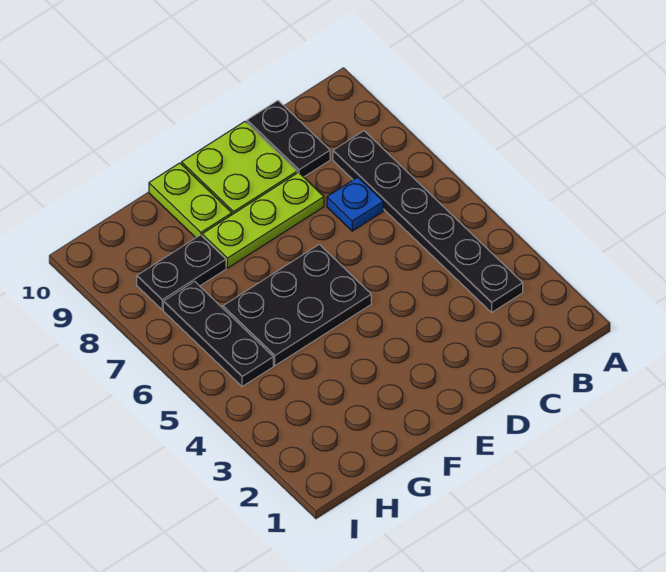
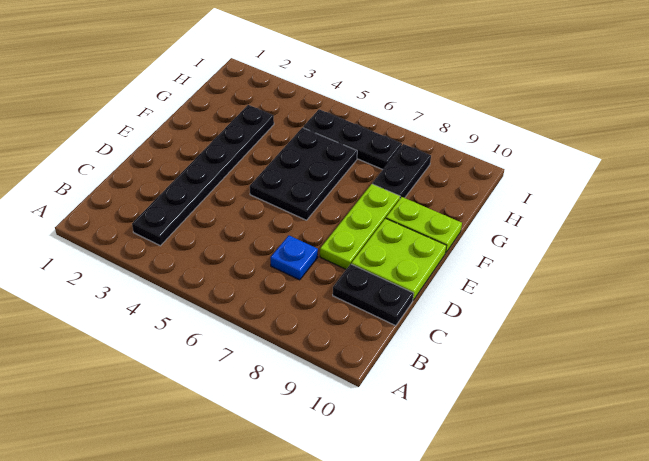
black 1x6 plate [333,131,523,312] -> black 1x6 plate turned to [132,105,274,246]

